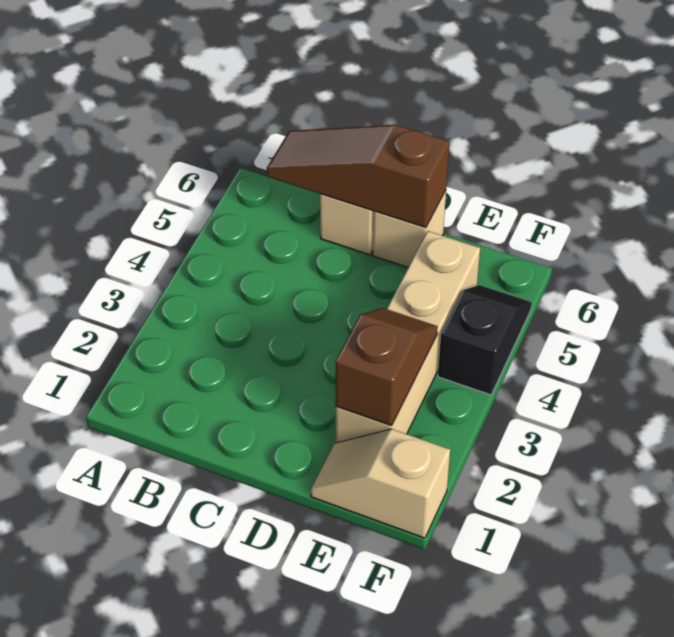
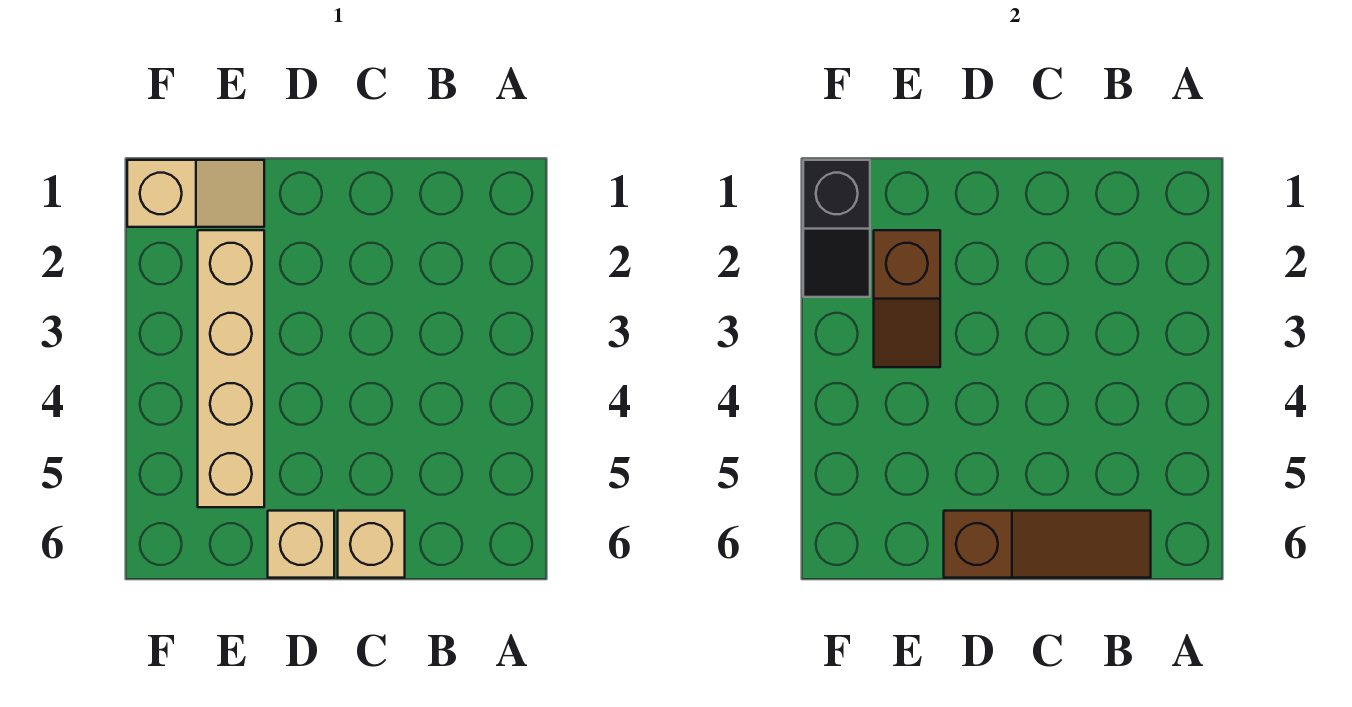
black 1x2 slope [438,285,532,395] -> black 1x2 slope moved to [803,160,870,297]

